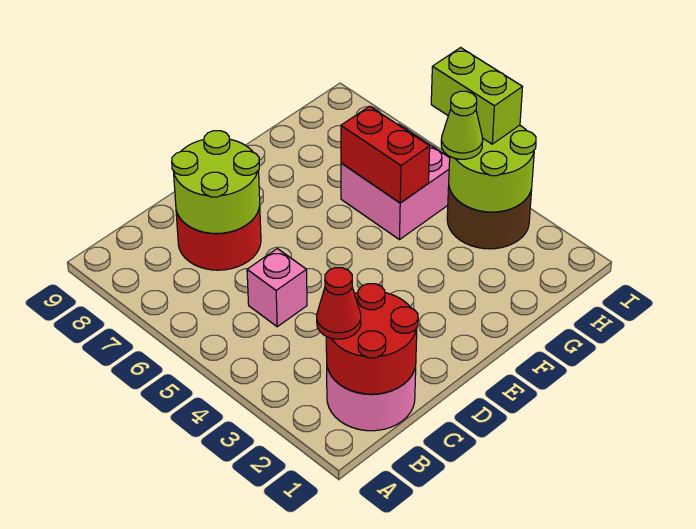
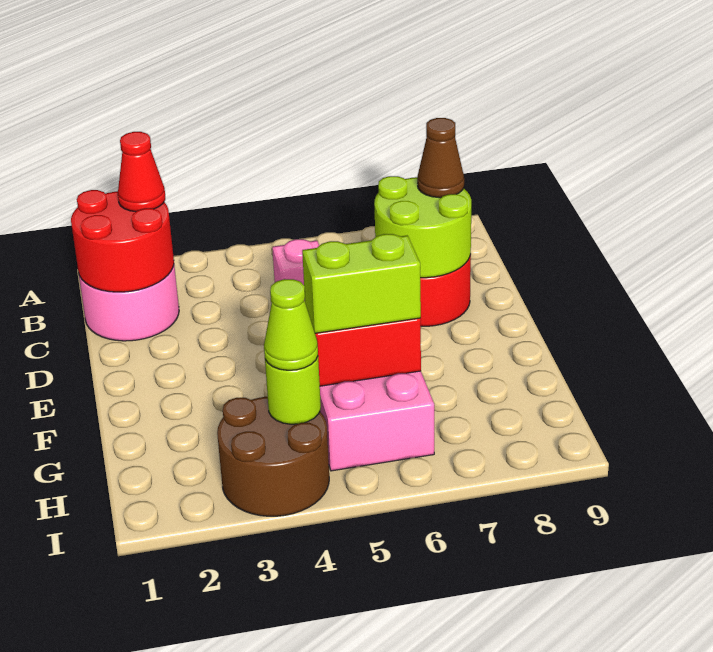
none -> brown 1x1 cone [417,118,464,198]
lime 2x2 round brick [449,125,536,212] -> lime 1x1 round brick [265,357,321,424]
lime 1x2 brick [431,48,522,144] -> lime 1x2 brick moved to [302,234,421,333]

